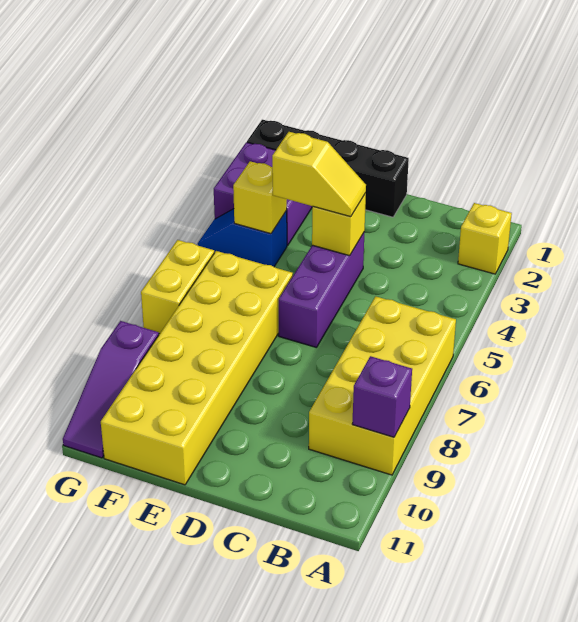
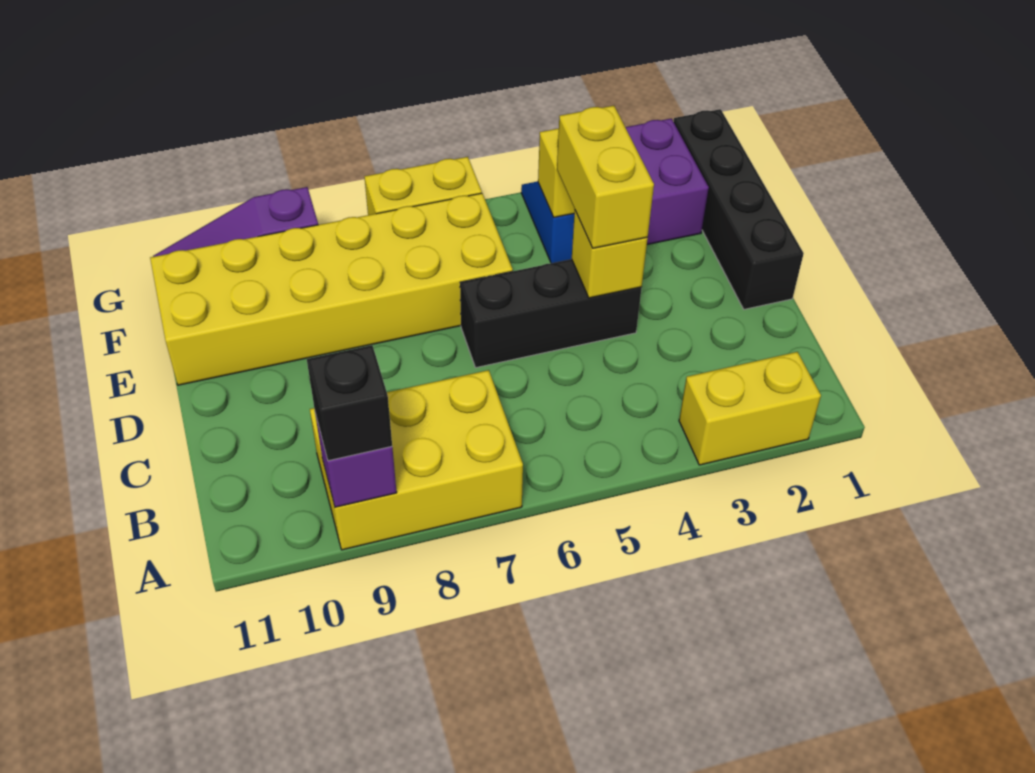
yellow 1x1 brick [458,203,512,274] -> yellow 1x2 brick [679,352,821,465]
yellow 2x4 brick [309,296,456,475] -> yellow 2x3 brick [310,370,523,550]
none -> black 1x1 brick [307,345,392,461]
purple 1x3 brick [279,232,365,348] -> black 1x3 brick [460,259,642,368]
yellow 1x2 slope [272,132,366,217] -> yellow 1x2 brick [557,106,654,248]

